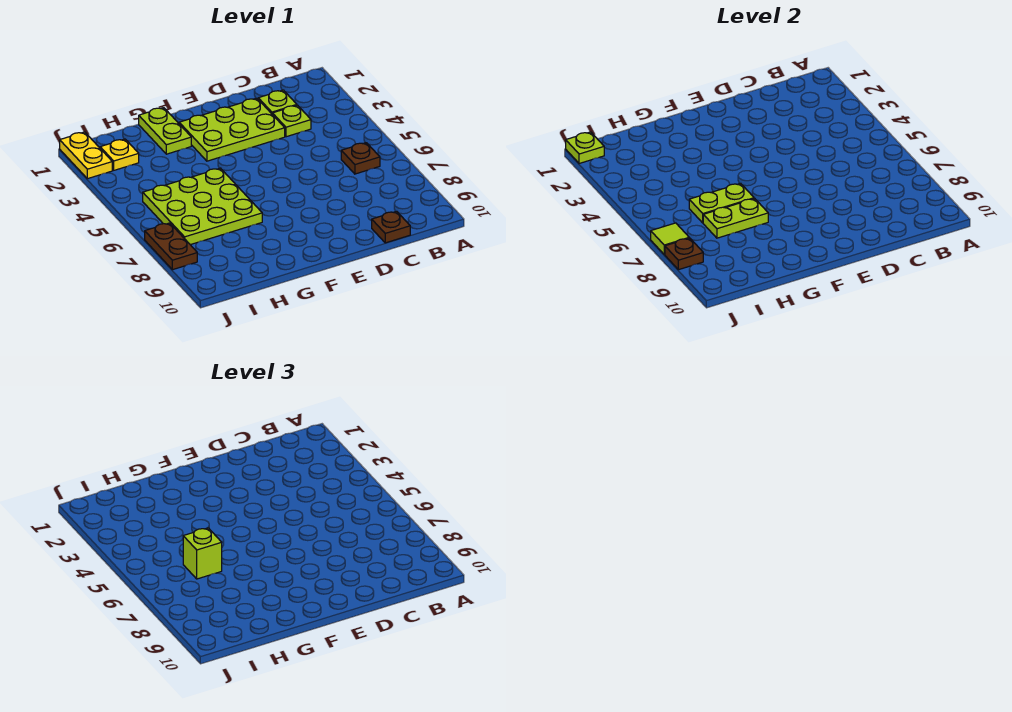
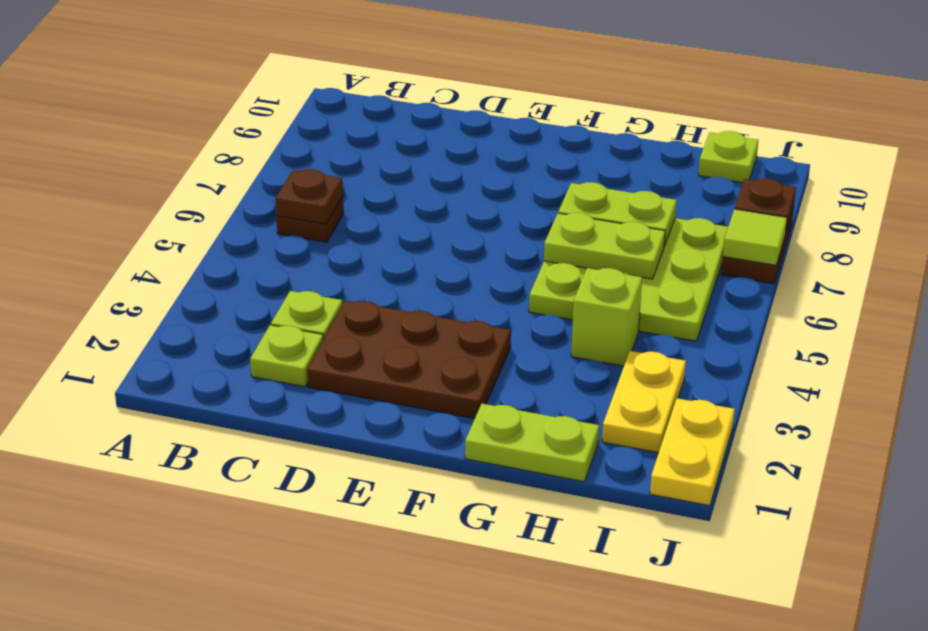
brown 1x1 plate [372,211,410,243] -> brown 1x1 plate moved to [275,169,343,224]
lime 2x3 plate [179,98,285,161] -> brown 2x3 plate [307,301,511,418]
lime 1x2 plate [139,108,191,154] -> lime 1x2 plate turned to [465,404,599,482]
lime 1x1 brick [183,528,222,579] -> lime 1x1 brick moved to [571,268,642,366]
yellow 1x1 plate [100,139,139,170] -> yellow 1x2 plate [602,351,686,453]
lime 1x1 plate [566,132,604,164] -> lime 1x1 plate moved to [698,131,758,183]

